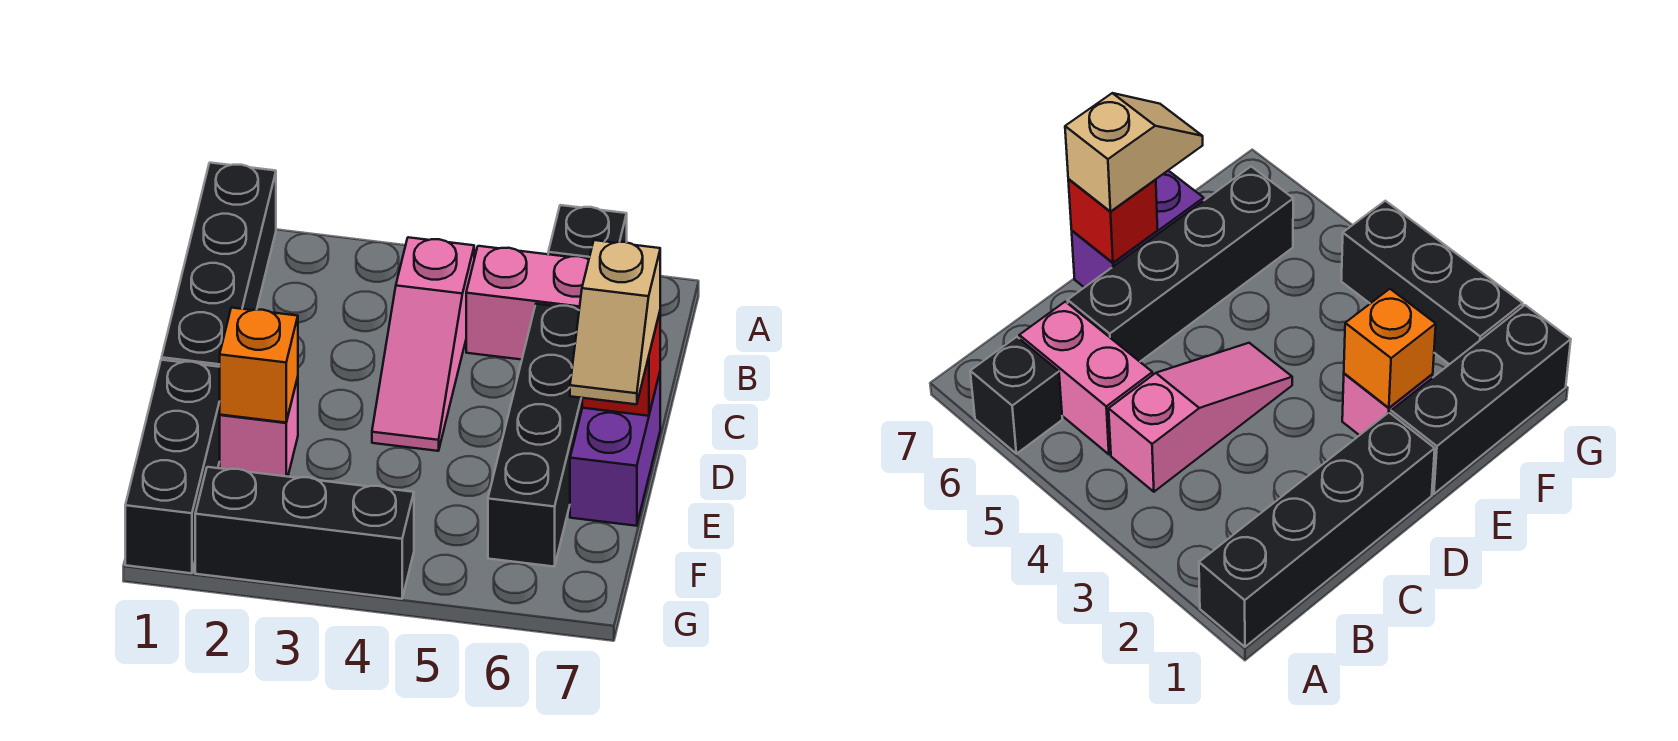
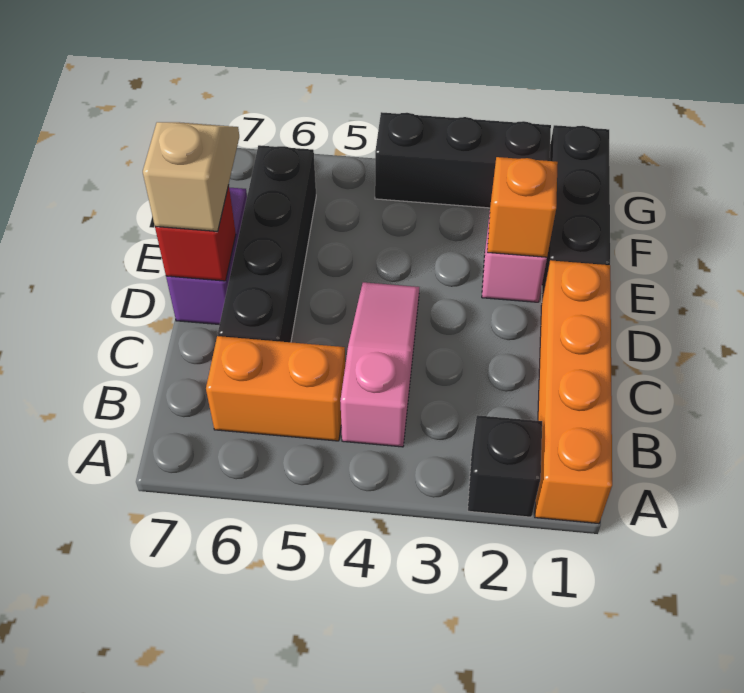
black 1x4 brick [162,163,276,367] -> orange 1x4 brick [535,260,612,524]
black 1x1 brick [548,205,627,259] -> black 1x1 brick moved to [468,415,542,517]
pink 1x2 brick [466,246,589,360] -> orange 1x2 brick [206,336,345,441]

